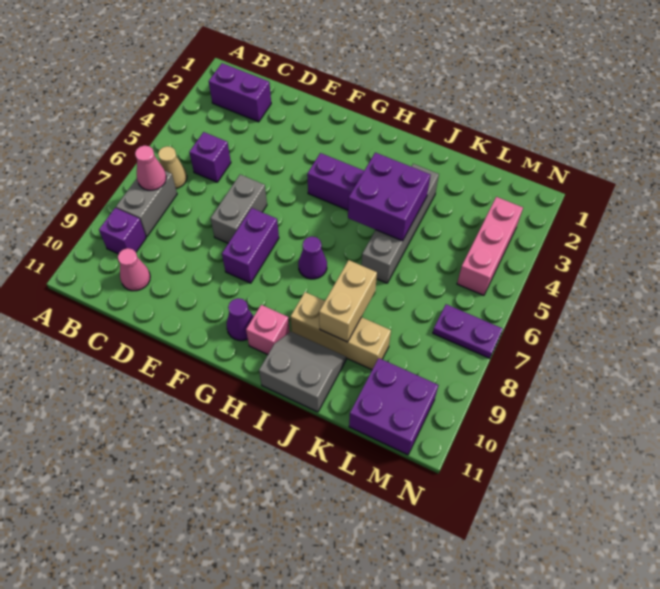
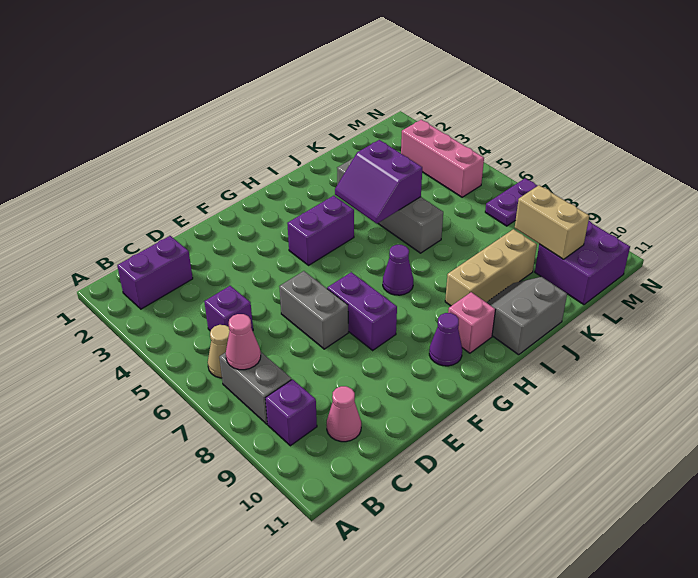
purple 2x2 brick [348,153,431,241] -> purple 2x2 slope [335,140,422,224]
tan 1x2 brick [319,260,377,342] -> tan 1x2 brick moved to [515,185,589,259]

